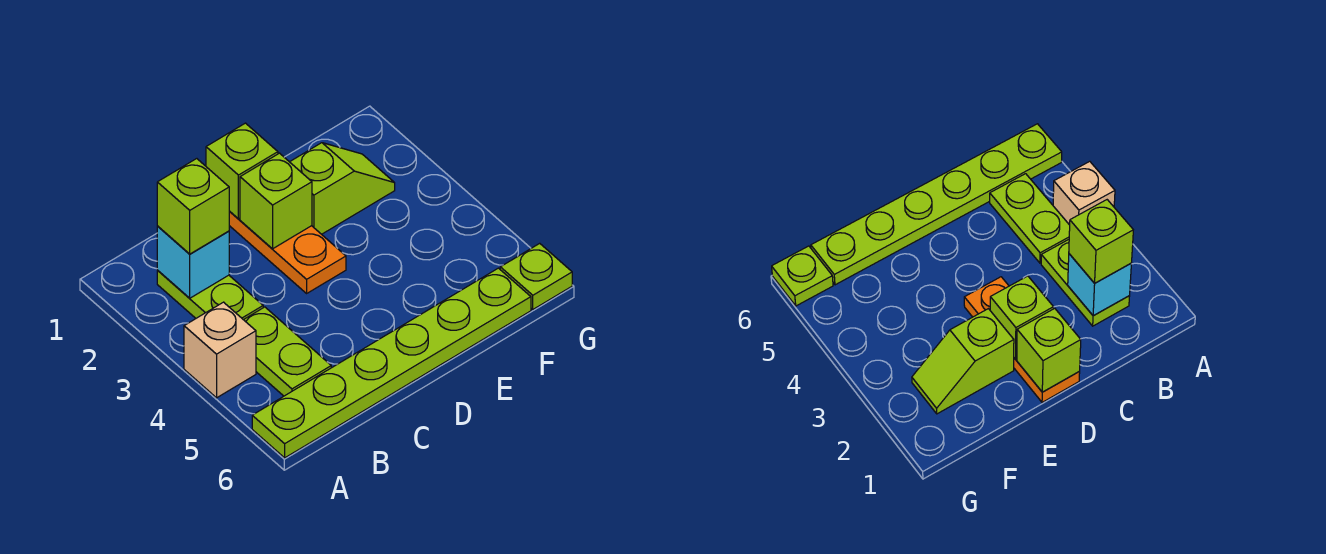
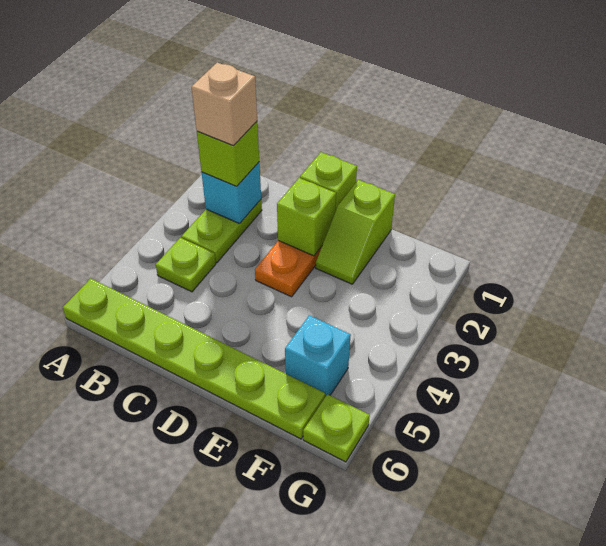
tan 1x1 brick [184,302,256,398] -> tan 1x1 brick moved to [191,62,257,146]
lime 1x2 plate [244,307,331,396] -> lime 1x1 plate [156,238,216,292]
lime 1x2 slope [290,143,395,234] -> lime 1x2 slope turned to [316,180,395,284]
none -> cyan 1x1 brick [285,315,351,397]

